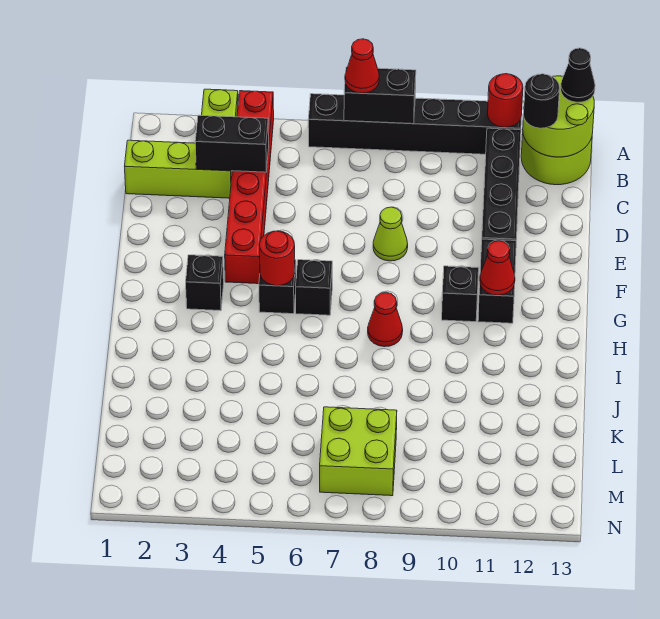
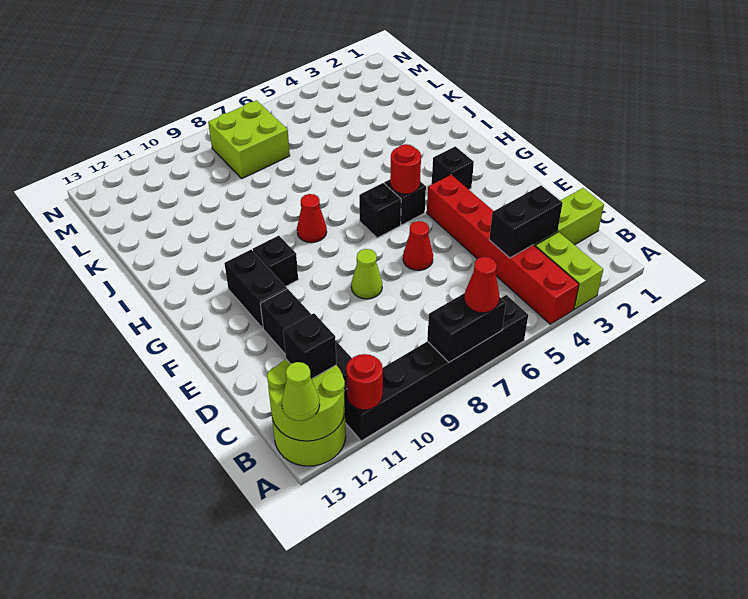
black 1x1 cone [561,48,595,102] -> lime 1x1 cone [282,362,320,421]
black 1x1 round brick [524,74,560,128] -> black 1x1 brick [283,313,336,379]
red 1x1 cone [480,241,515,295] -> red 1x1 cone moved to [403,221,433,270]

